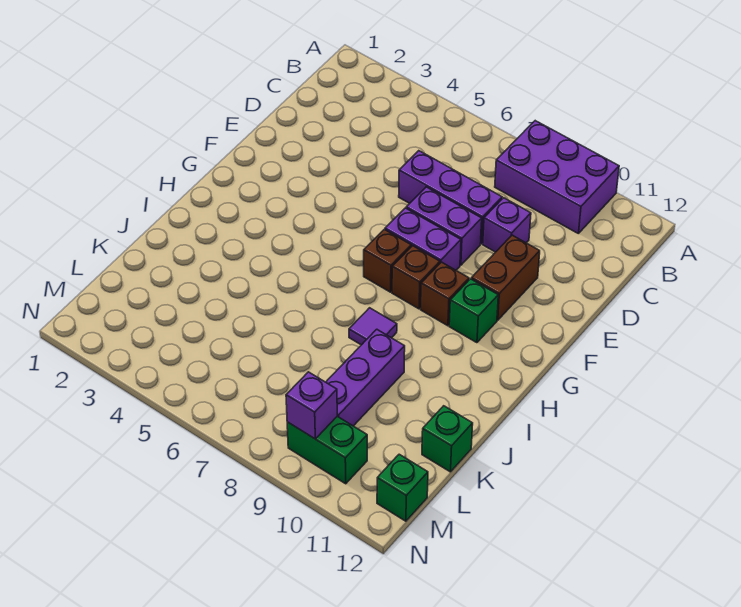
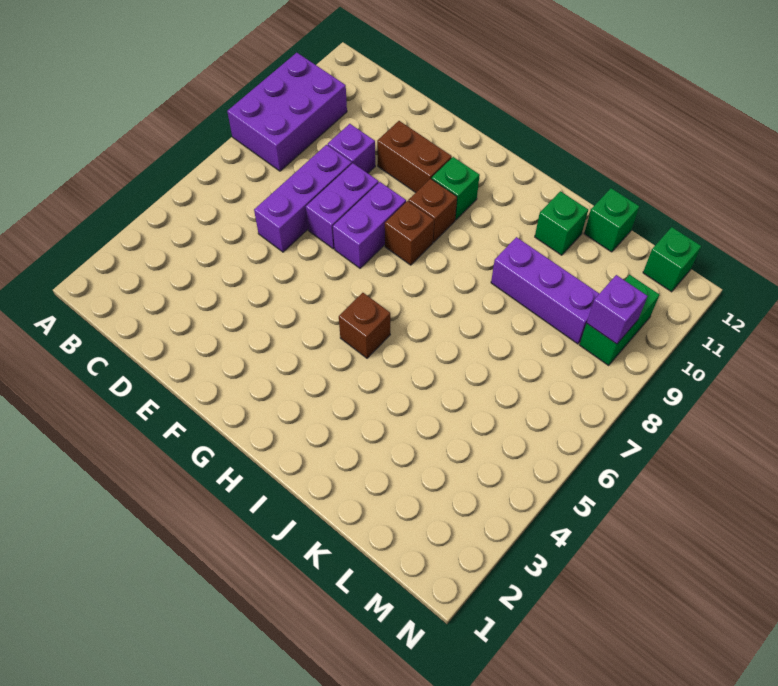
brown 1x1 brick [364,229,411,292] -> brown 1x1 brick moved to [339,293,390,358]
purple 1x1 tile [349,308,397,345] -> none
none -> green 1x1 brick [535,191,588,255]

